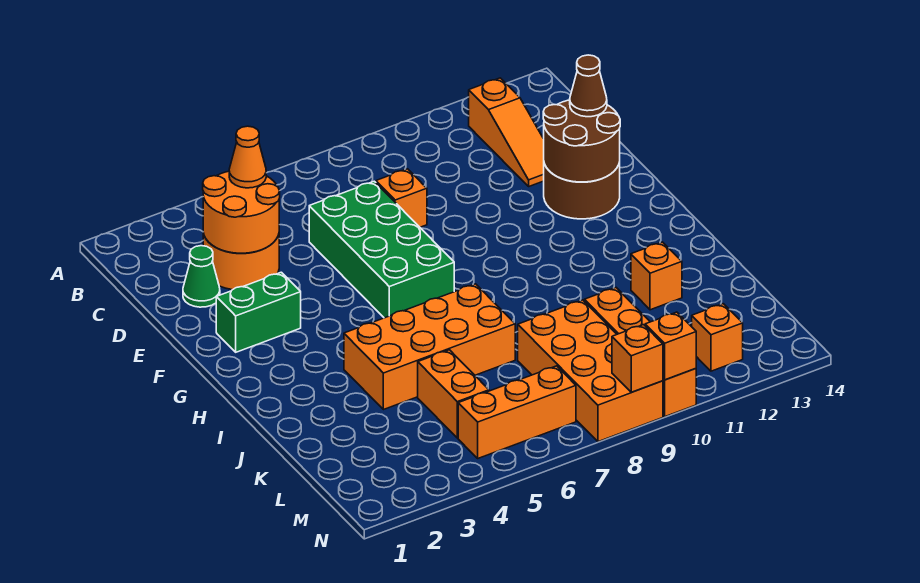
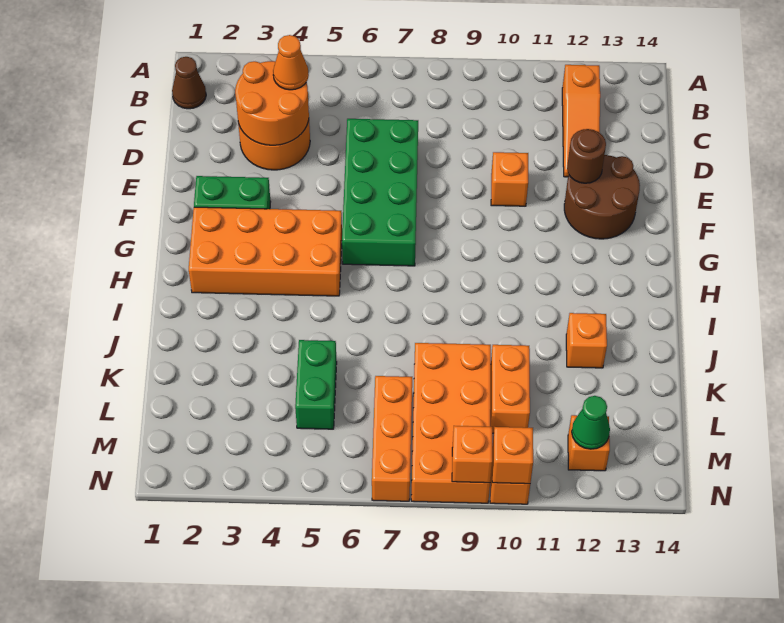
green 1x1 cone [183,246,220,307] -> green 1x1 cone moved to [572,396,610,449]
orange 1x1 brick [376,169,427,227] -> orange 1x1 brick moved to [491,152,528,206]
brown 2x2 round brick [543,100,620,182] -> brown 1x1 round brick [567,129,606,183]
brown 1x1 cone [570,55,607,117] -> brown 1x1 cone moved to [172,57,206,109]
orange 2x4 brick [344,284,515,410] -> orange 2x4 brick moved to [189,207,342,296]
orange 1x2 brick [418,350,489,438] -> green 1x2 brick [295,340,337,429]
orange 1x3 brick [458,366,576,458] -> orange 1x3 brick turned to [372,376,412,501]

